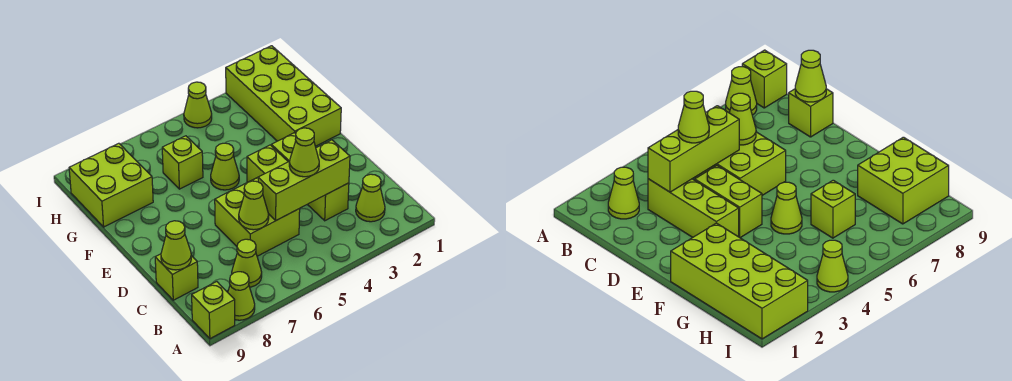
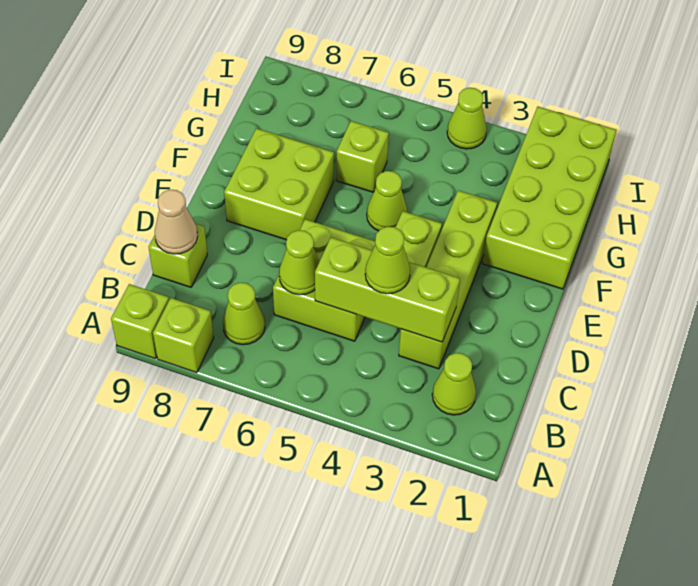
lime 1x1 cone [228,272,255,320] -> lime 1x1 brick [153,298,214,373]
lime 1x3 brick [271,133,349,221] -> lime 1x4 brick [399,190,497,369]
lime 1x1 cone [161,221,191,270] -> tan 1x1 cone [155,190,198,254]
lime 2x2 brick [69,143,153,227] -> lime 2x2 brick moved to [224,128,334,240]

